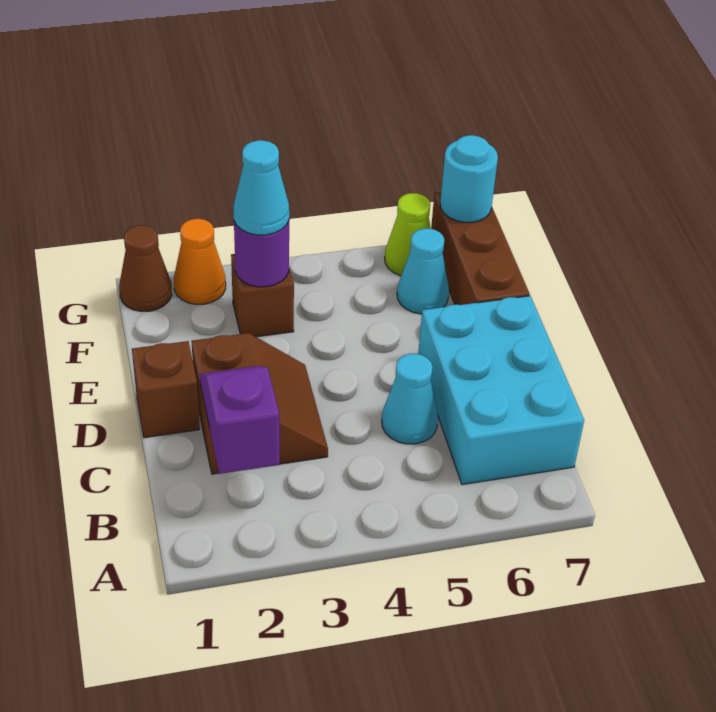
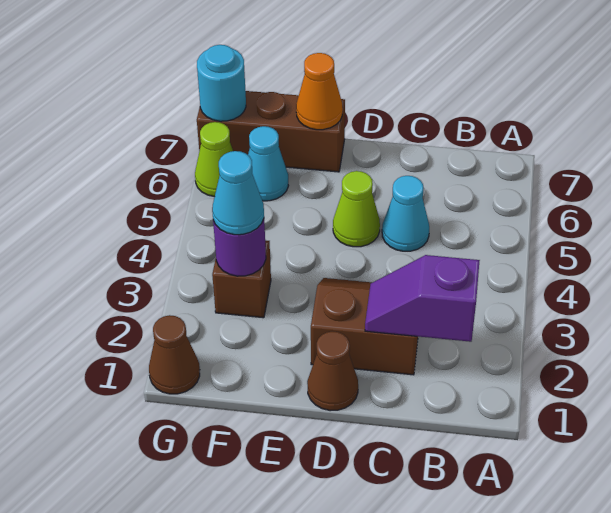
cyan 2x3 brick [418,296,584,485] -> none
brown 1x1 brick [132,341,200,438] -> brown 1x1 cone [307,331,358,411]
none -> lime 1x1 cone [333,171,380,247]
orange 1x1 cone [174,219,226,304] -> orange 1x1 cone moved to [296,53,343,130]

